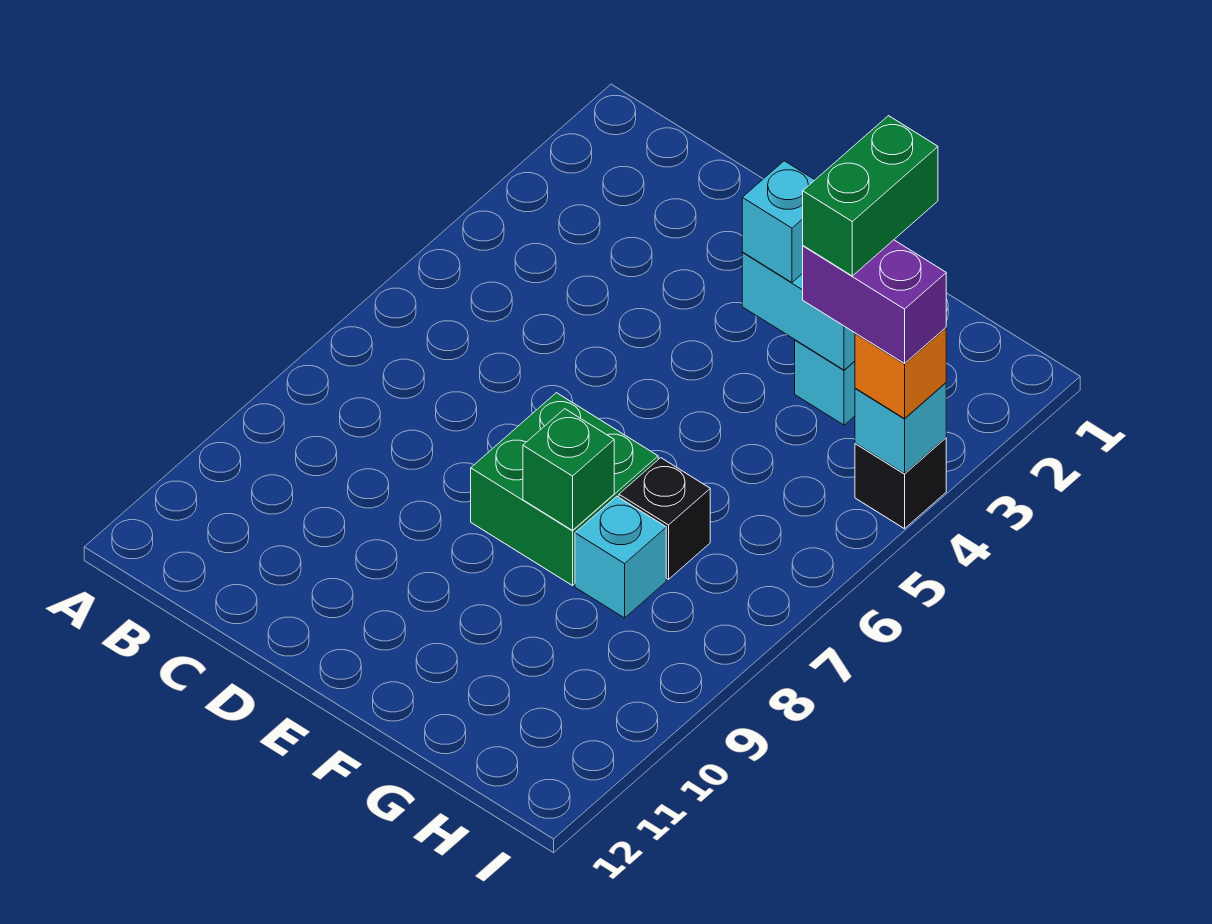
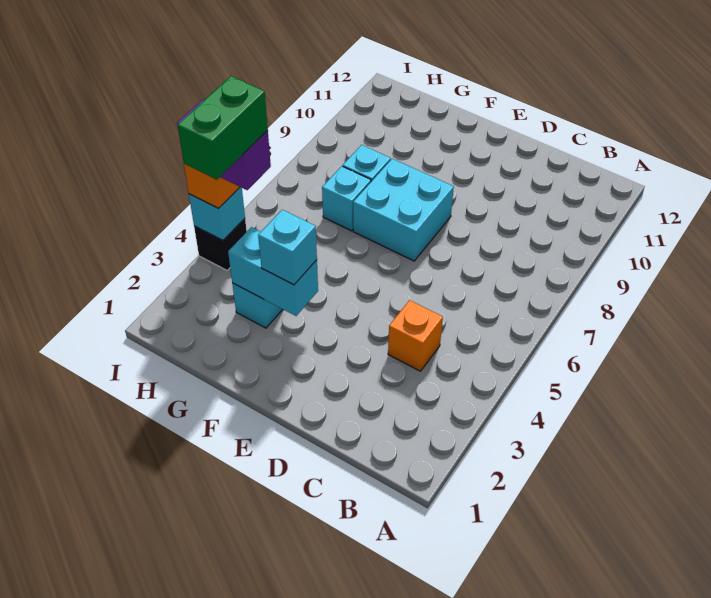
none -> orange 1x1 brick [388,300,443,371]
green 2x2 brick [471,393,658,586] -> cyan 2x2 brick [353,159,454,261]
green 1x1 brick [523,409,614,530] -> none
black 1x1 brick [619,458,710,579] -> cyan 1x1 brick [322,166,371,231]

